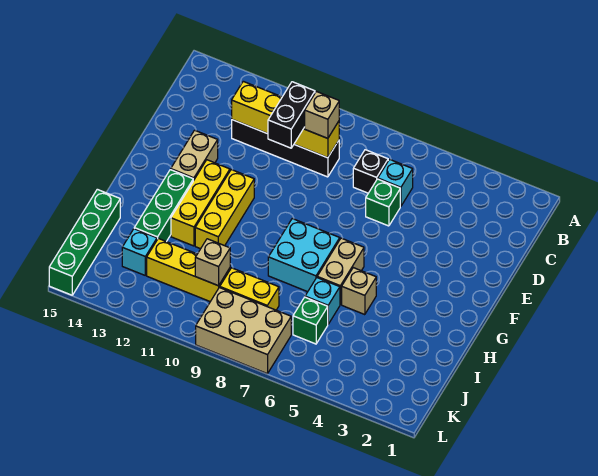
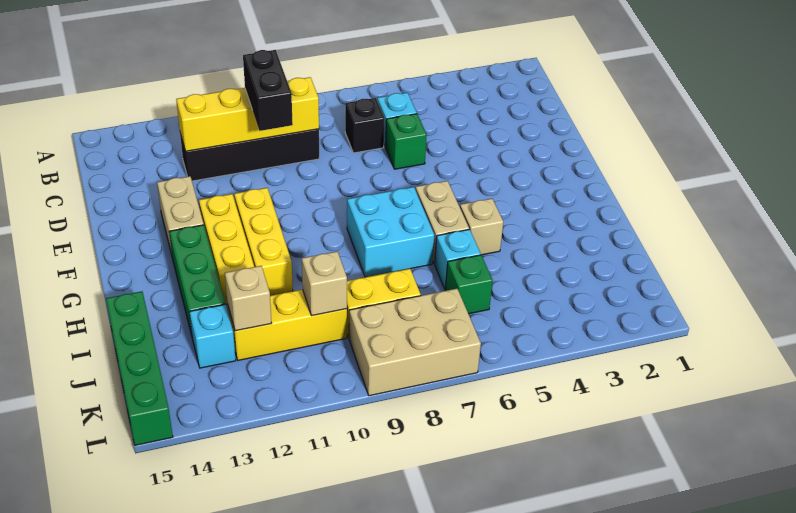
tan 1x1 brick [305,91,339,138] -> tan 1x1 brick moved to [225,266,272,331]

